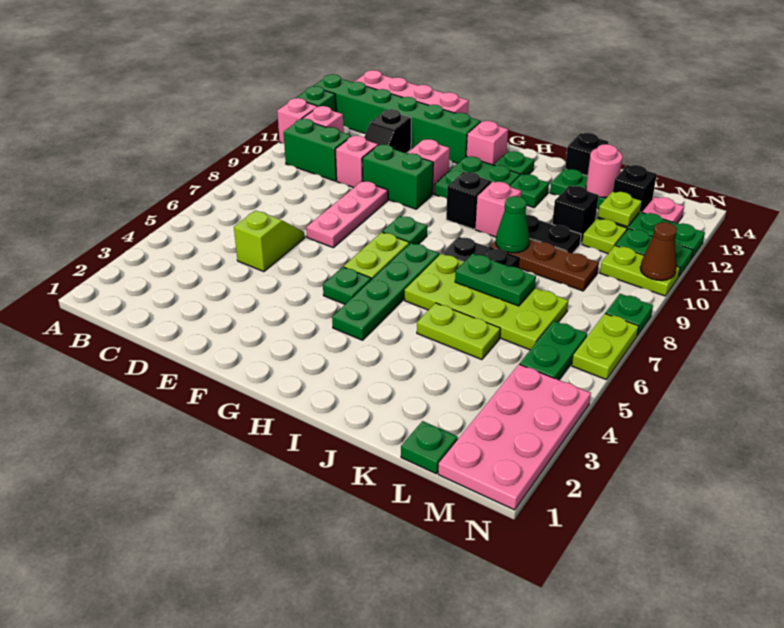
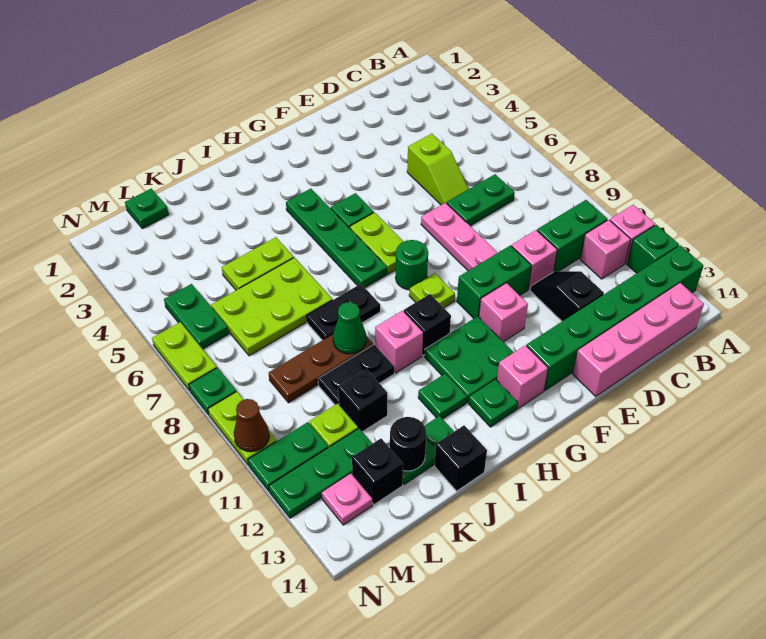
green 1x1 plate [382,216,427,244] -> green 1x1 round brick [395,240,428,290]
lime 2x4 plate [405,254,568,350] -> lime 2x3 plate [211,258,332,356]
green 1x2 plate [455,253,536,306] -> green 1x2 plate moved to [447,174,515,226]
pink 1x1 round brick [586,144,623,198] -> black 1x1 round brick [390,417,426,471]
lime 1x1 plate [598,191,642,227] -> lime 1x1 plate moved to [409,273,455,307]
pink 2x4 plate [438,364,591,510] -> none
lime 1x2 plate [600,245,680,296] -> lime 1x2 plate turned to [208,392,277,465]

